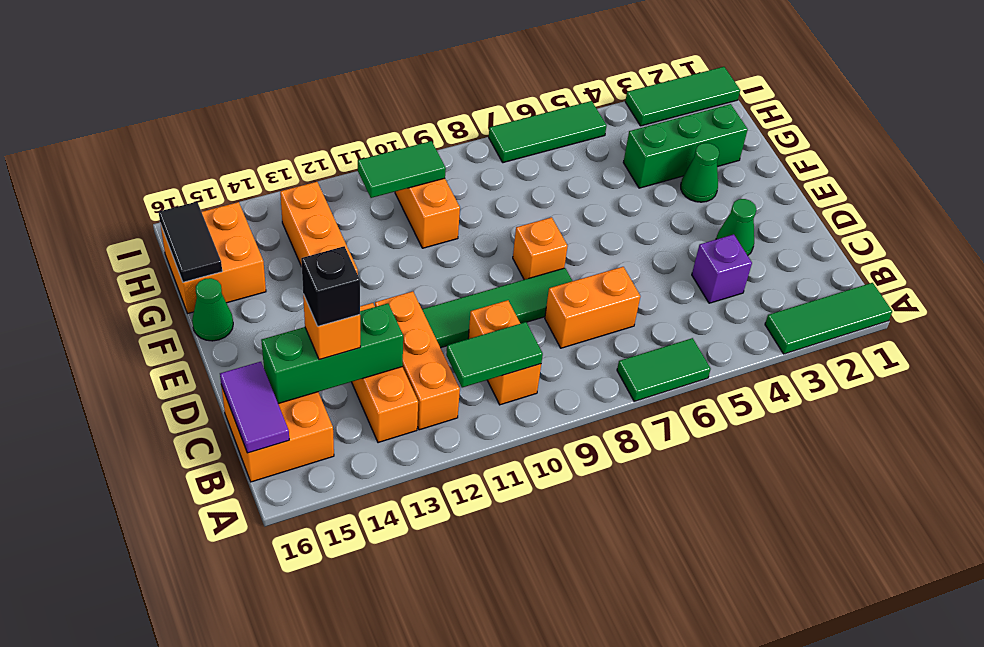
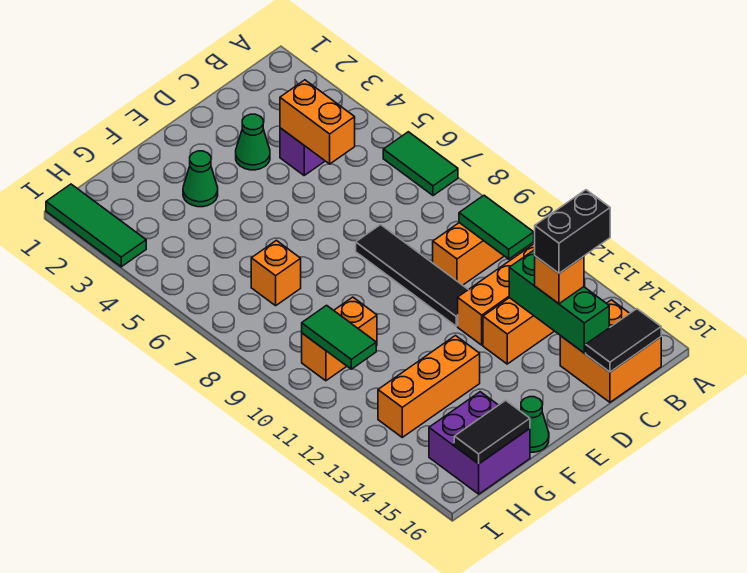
green 1x3 tile [765,283,892,354] -> none
purple 1x2 tile [220,362,289,453] -> black 1x2 tile [586,309,661,372]
orange 1x2 brick [545,267,640,348] -> orange 1x2 brick moved to [280,80,355,164]
black 1x1 brick [301,246,360,326] -> black 1x2 brick [535,190,610,273]
green 1x4 tile [422,268,572,348] -> black 1x4 tile [356,225,468,326]
orange 1x1 brick [513,217,568,280] -> orange 1x1 brick moved to [251,240,301,306]
green 1x3 brick [623,104,748,188] -> none
orange 2x2 brick [160,202,266,313] -> purple 2x2 brick [429,392,530,494]
green 1x3 tile [489,101,607,163] -> none

